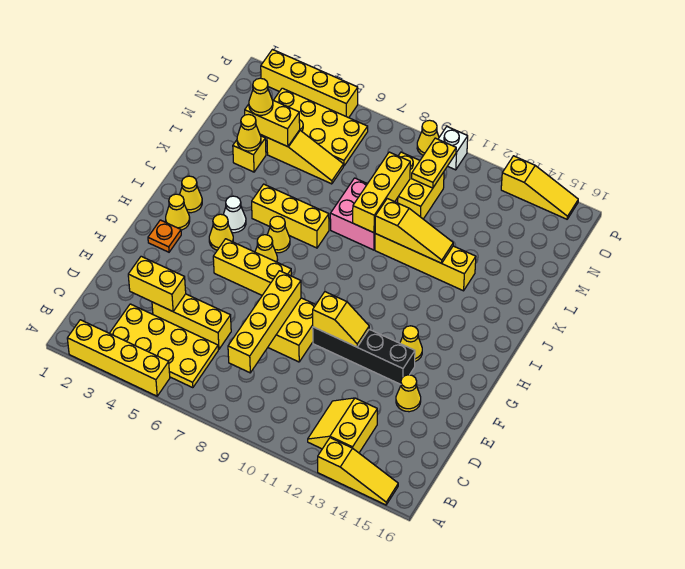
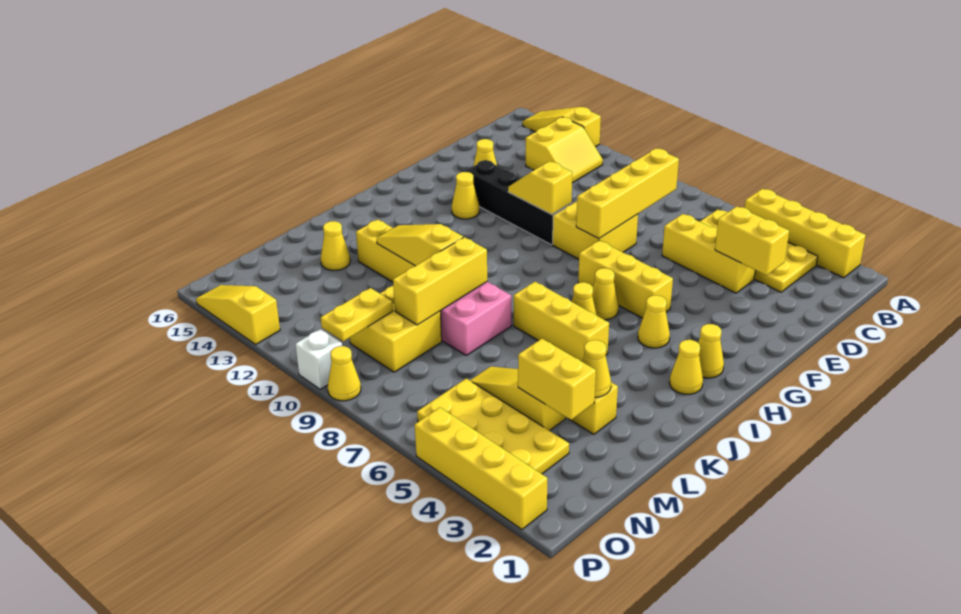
orange 1x1 plate [148,220,181,252] -> none
white 1x1 cone [223,196,246,233] -> none
yellow 1x1 cone [249,78,273,115] -> yellow 1x1 cone moved to [321,221,350,270]

